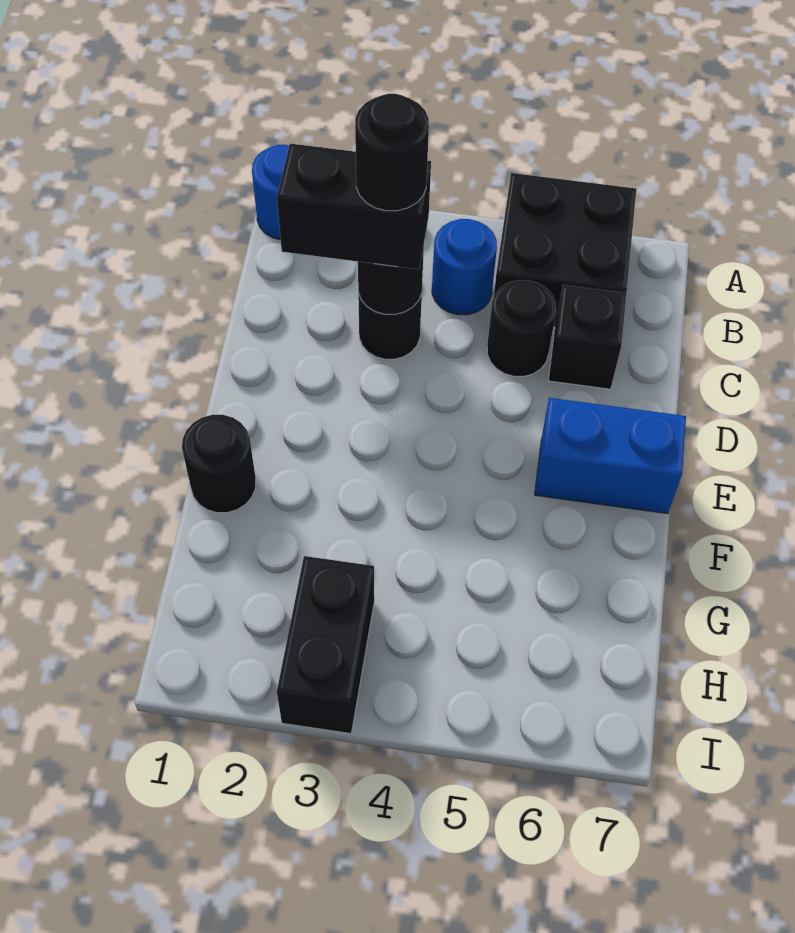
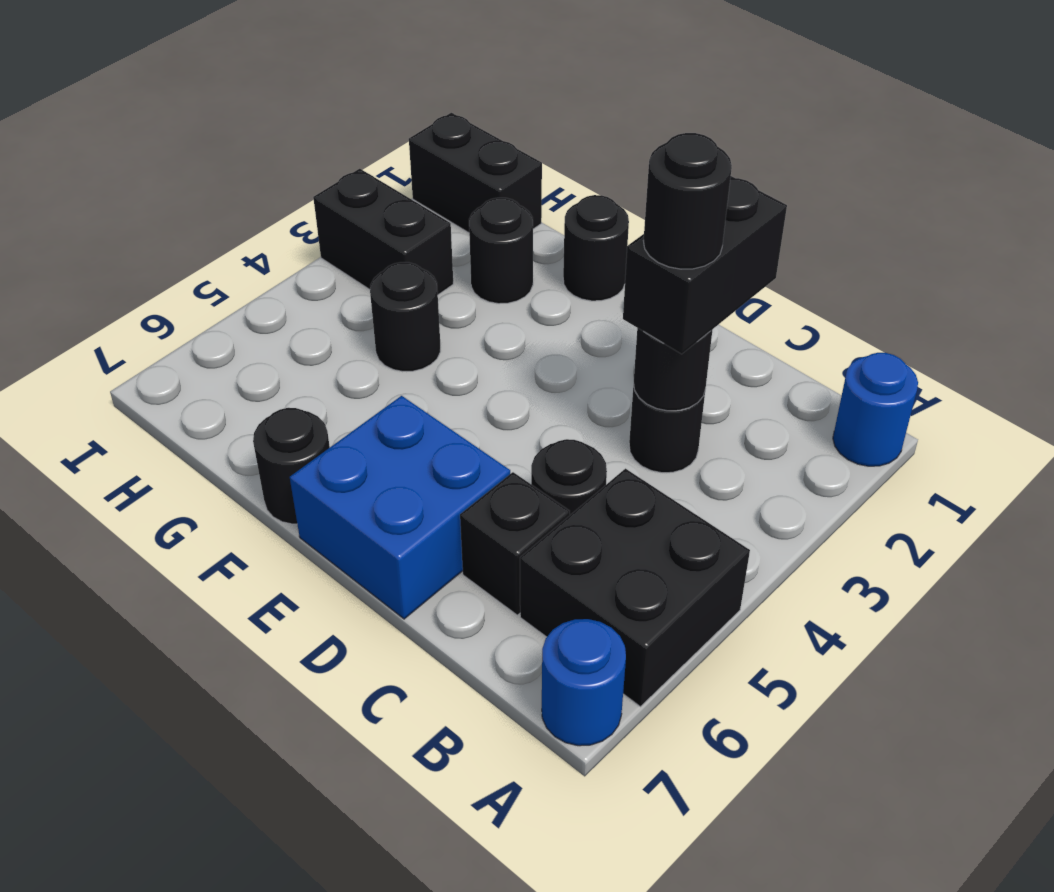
blue 1x1 round brick [432,219,497,315] -> blue 1x1 round brick moved to [542,619,626,746]
blue 1x2 brick [535,398,686,514] -> blue 2x2 brick [290,396,510,619]
none -> black 1x1 round brick [253,408,330,524]
none -> black 1x1 round brick [469,198,533,304]
none -> black 1x1 round brick [370,262,440,371]
none -> black 1x2 brick [409,113,542,233]

